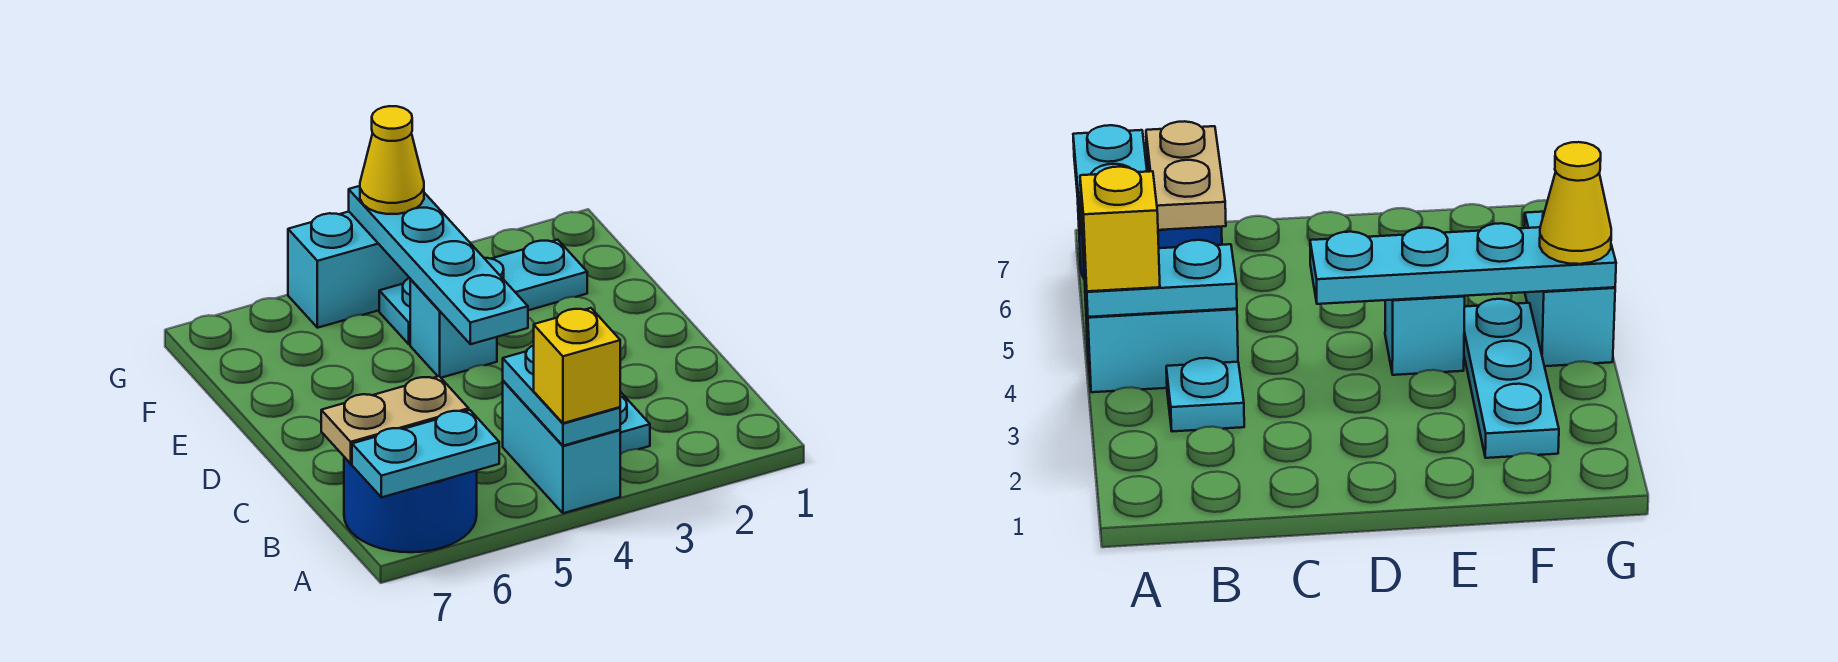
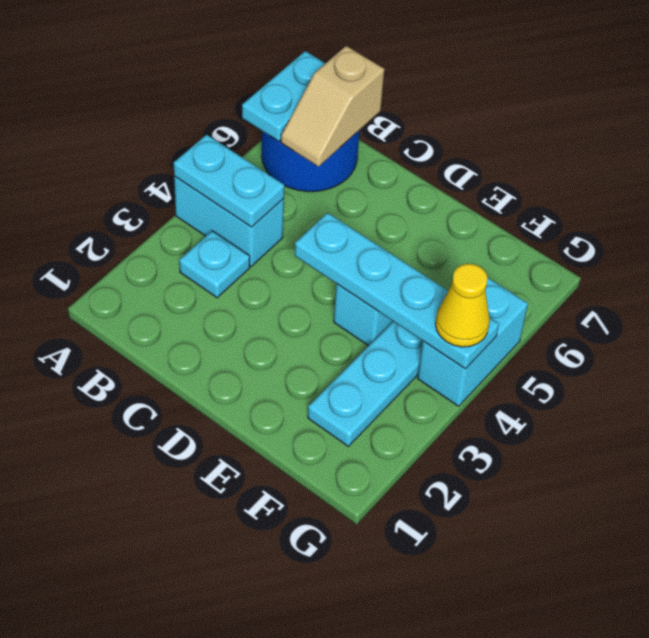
yellow 1x1 brick [534,308,620,423] -> none
tan 1x2 plate [321,376,469,464] -> tan 1x2 slope [281,46,384,167]

